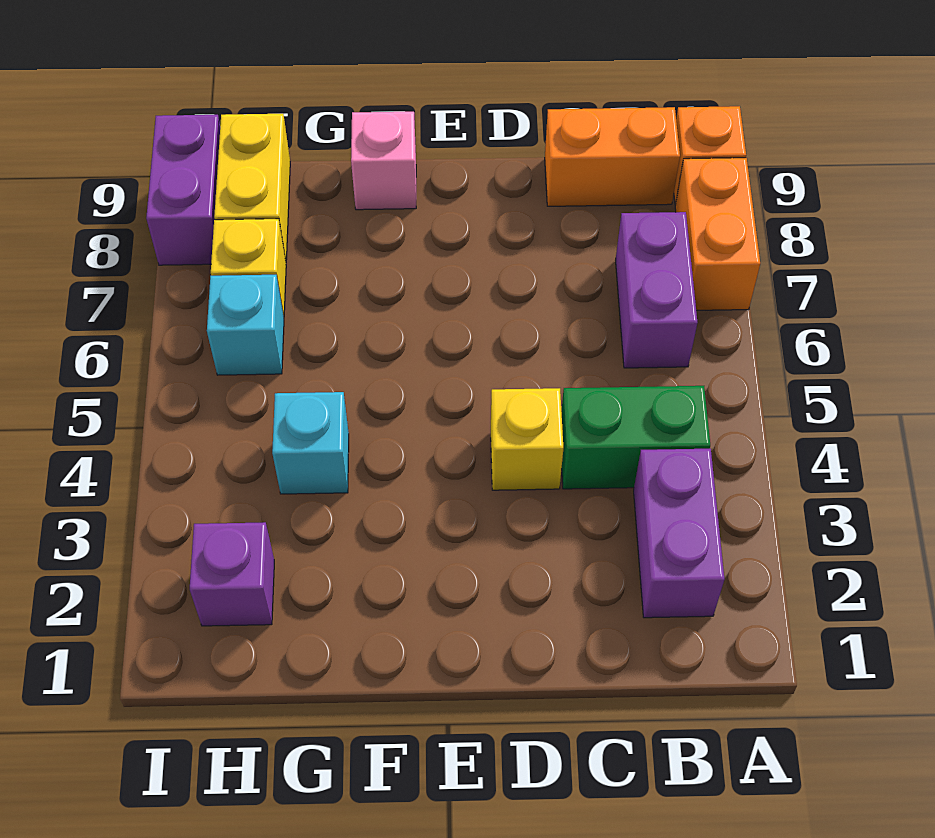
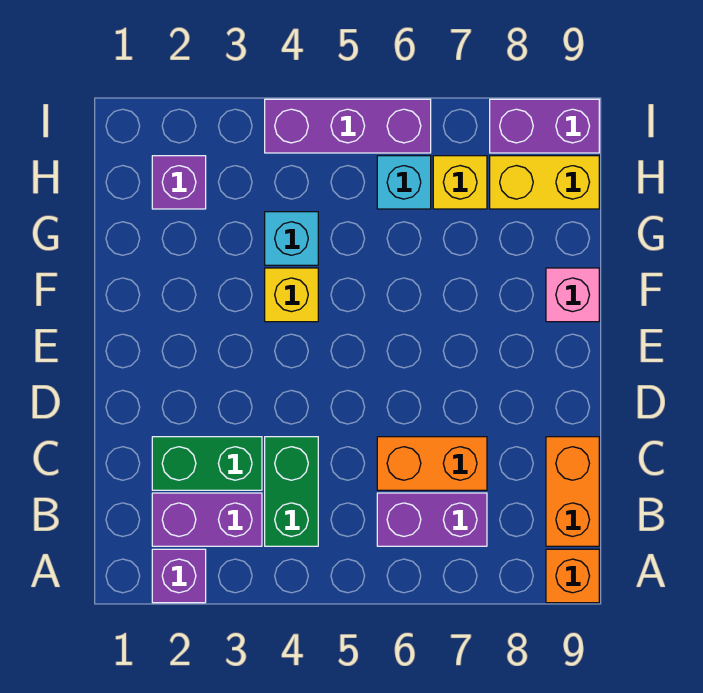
none -> purple 1x1 brick [152,549,206,603]
orange 1x2 brick [675,158,760,310] -> orange 1x2 brick moved to [377,437,487,490]
none -> green 1x2 brick [152,437,262,490]
yellow 1x1 brick [491,388,563,490] -> yellow 1x1 brick moved to [265,268,318,322]
none -> purple 1x3 brick [265,99,431,153]

